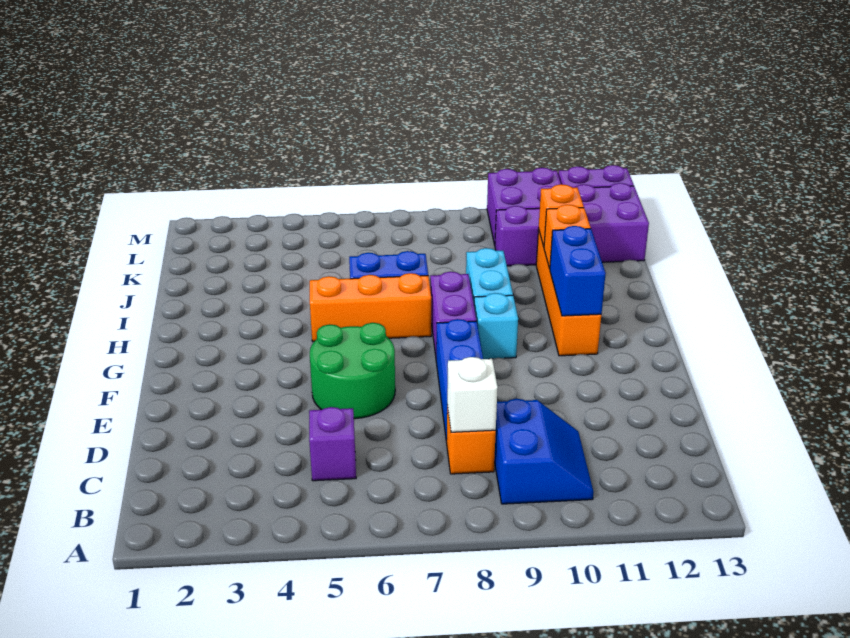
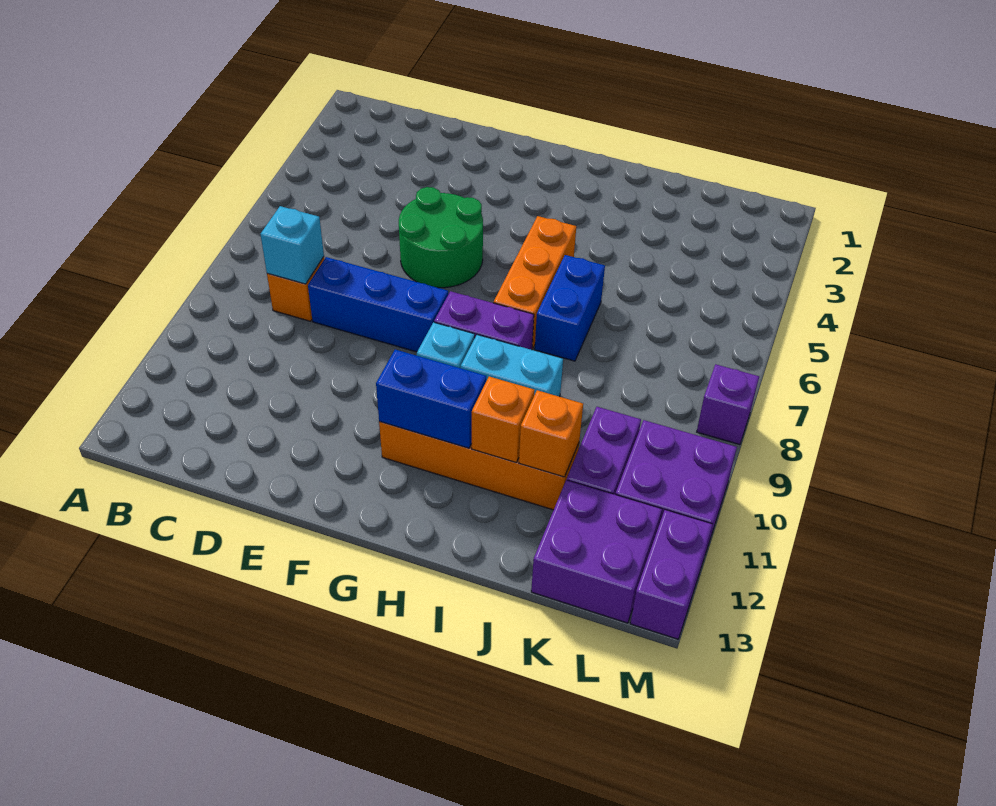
blue 2x2 slope [494,399,594,504] -> none
purple 1x1 brick [309,407,356,481] -> purple 1x1 brick moved to [697,364,759,445]
white 1x1 brick [447,357,498,432] -> cyan 1x1 brick [260,206,324,284]

